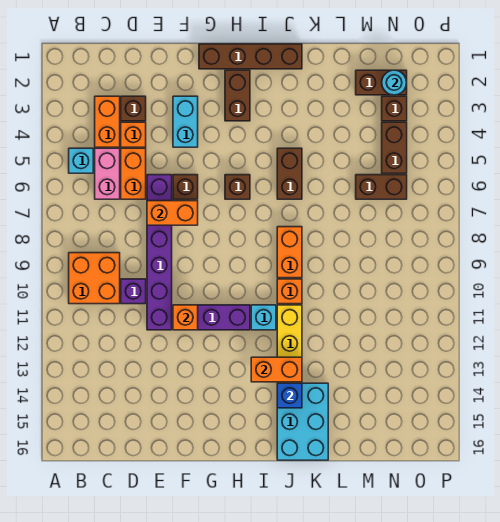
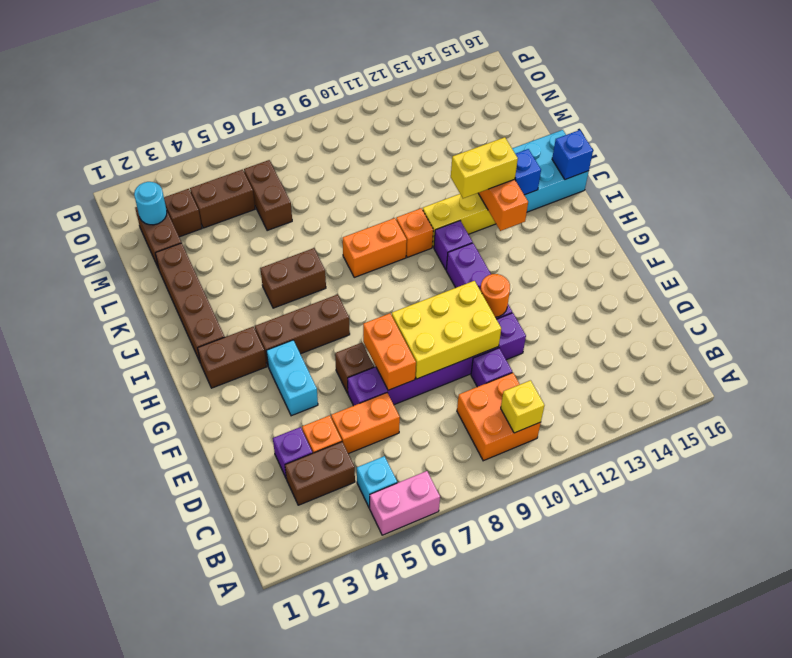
none -> yellow 1x1 brick [501,380,545,433]
orange 1x2 brick [95,96,120,147] -> brown 1x2 brick [285,442,355,505]
pink 1x2 brick [95,148,120,199] -> pink 1x2 brick moved to [370,471,440,535]
brown 1x1 brick [121,96,146,121] -> purple 1x1 brick [273,427,312,478]
none -> yellow 2x3 brick [392,281,501,379]
cyan 1x2 brick [173,96,198,147] -> cyan 1x2 brick turned to [266,340,318,416]
orange 1x1 brick [173,305,198,330] -> orange 1x1 round brick [480,274,510,317]
brown 1x4 brick [199,44,302,69] -> brown 1x4 brick moved to [155,243,224,362]
brown 1x1 brick [225,175,250,199] -> brown 1x3 brick [255,294,350,365]
cyan 1x1 brick [251,305,276,330] -> purple 1x1 brick [434,221,472,269]
none -> yellow 1x2 brick [451,137,518,198]
none -> blue 1x1 brick [552,130,593,179]

